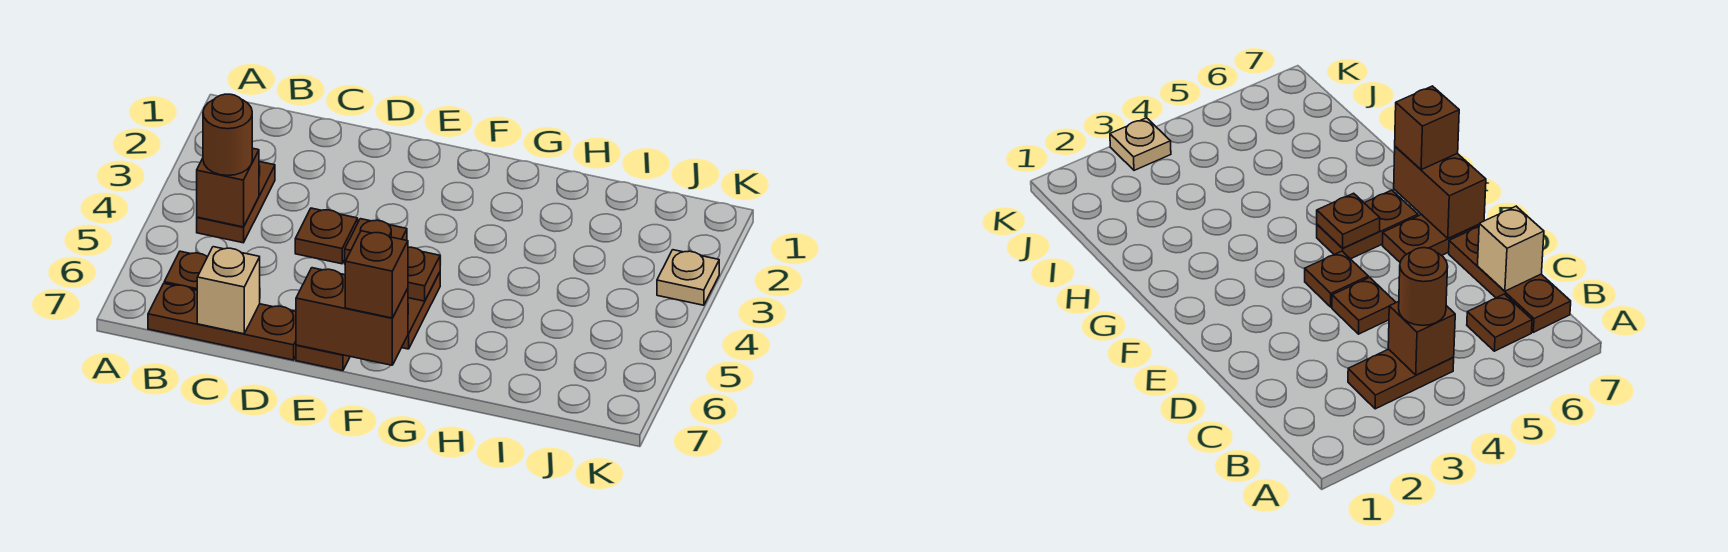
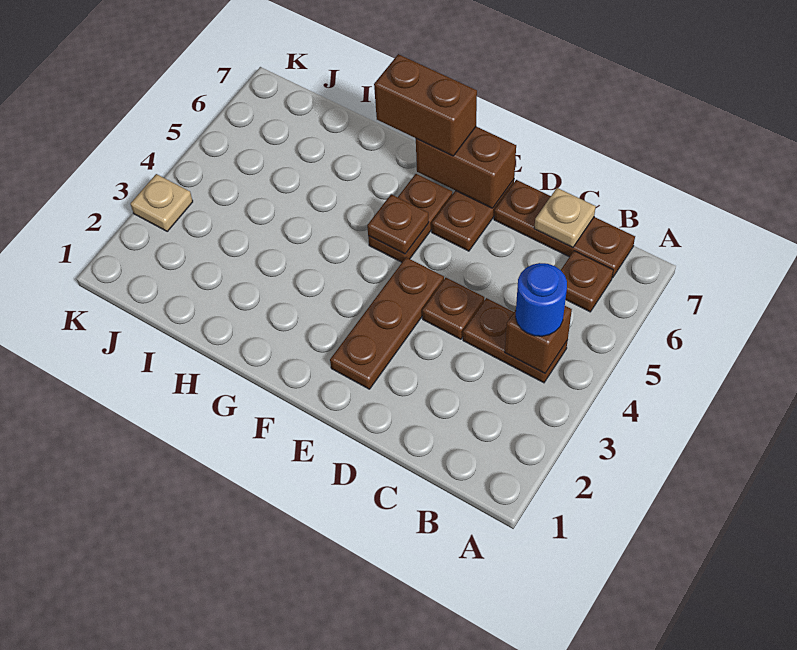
brown 1x2 plate [197,162,275,243] -> brown 1x2 plate turned to [463,298,568,383]
brown 1x1 round brick [203,94,252,176] -> blue 1x1 round brick [515,263,567,336]
tan 1x1 brick [197,247,260,334] -> tan 1x1 plate [534,188,596,248]
brown 1x1 plate [345,219,407,261] -> brown 1x3 plate [330,257,444,389]
brown 1x1 brick [345,231,408,318] -> brown 1x2 brick [374,54,477,156]

